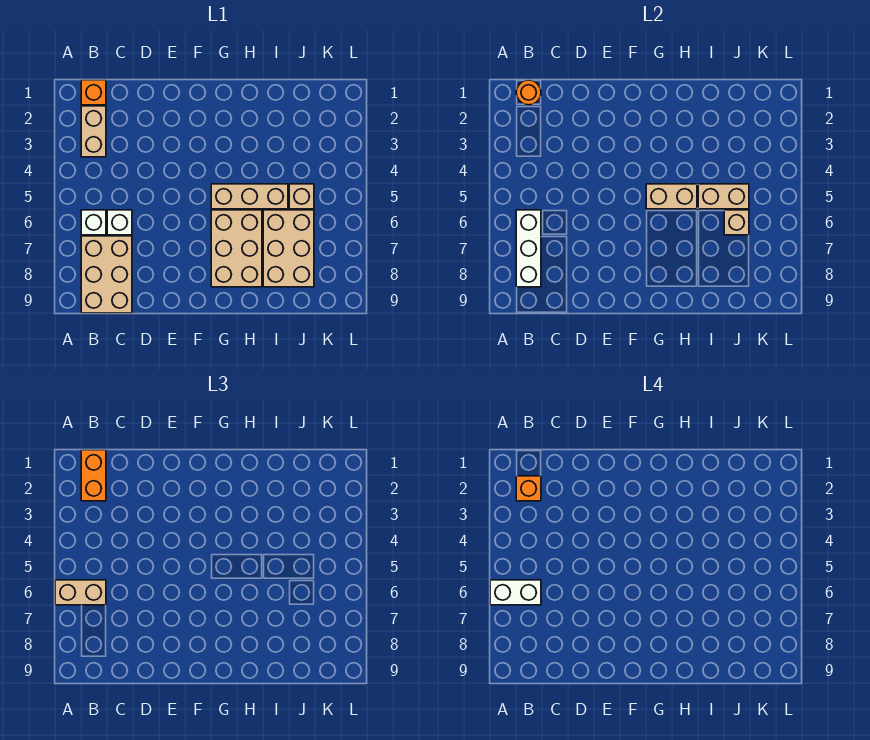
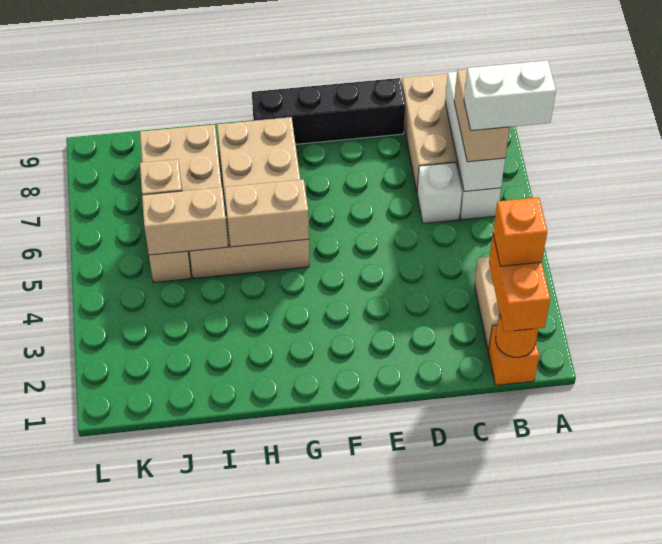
tan 1x2 brick [55,580,106,605] -> tan 1x2 brick turned to [454,69,510,162]
none -> black 1x4 brick [252,78,405,144]

